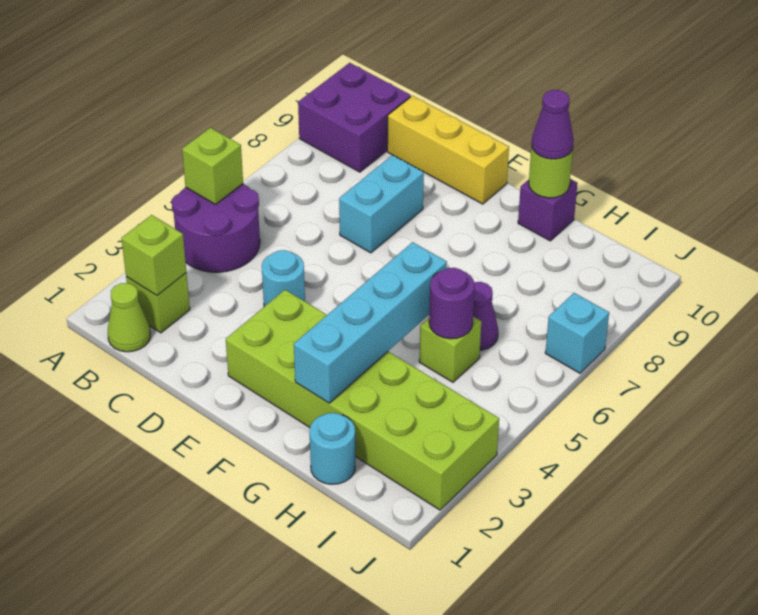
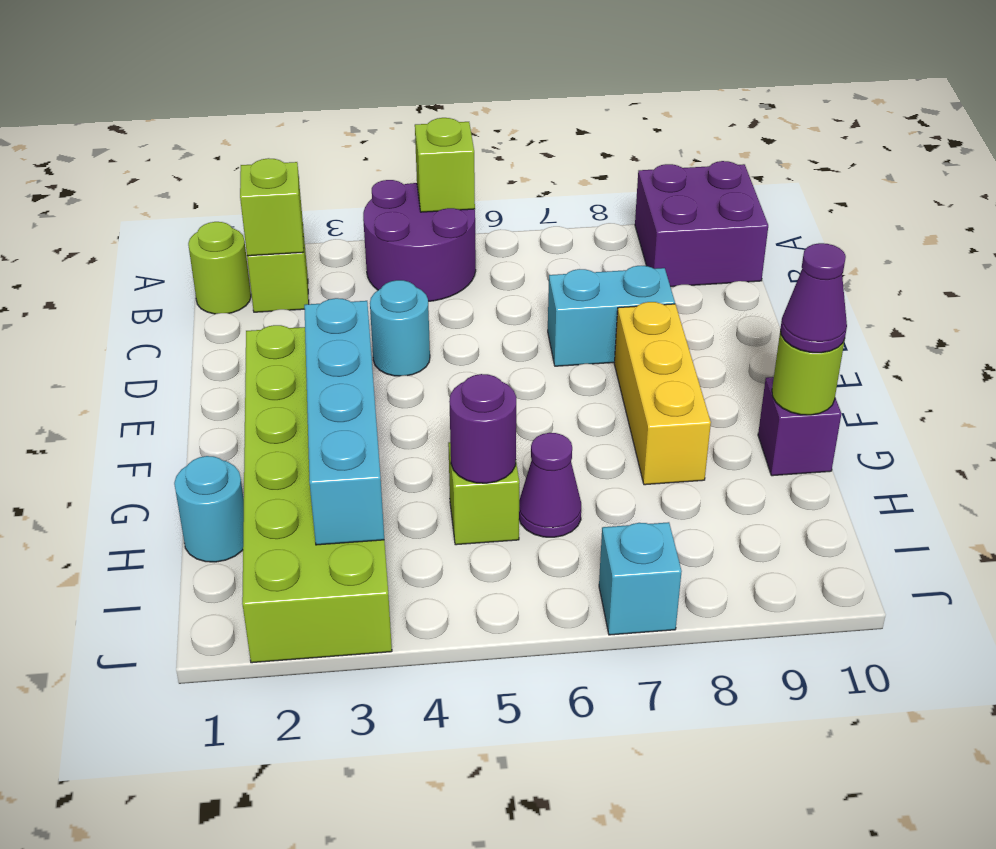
lime 1x1 cone [108,283,150,352] -> lime 1x1 round brick [188,222,251,314]
yellow 1x3 brick [387,96,509,204] -> yellow 1x3 brick moved to [614,302,711,485]
cyan 1x4 brick [294,242,447,403] -> cyan 1x4 brick turned to [304,298,384,545]

